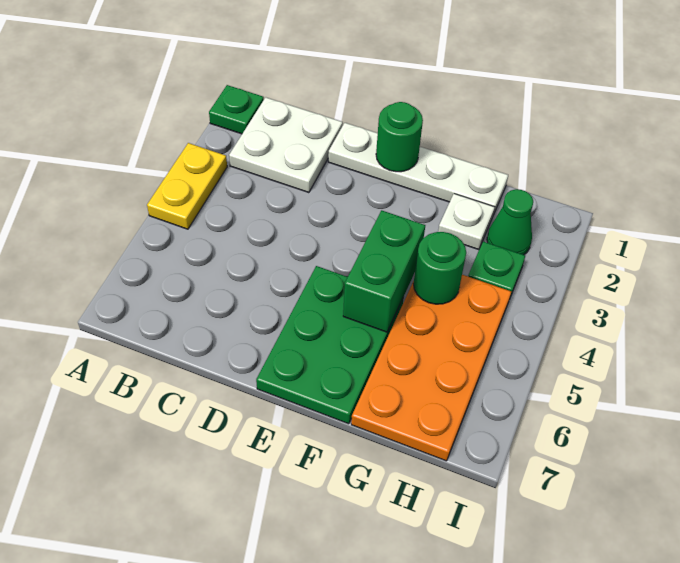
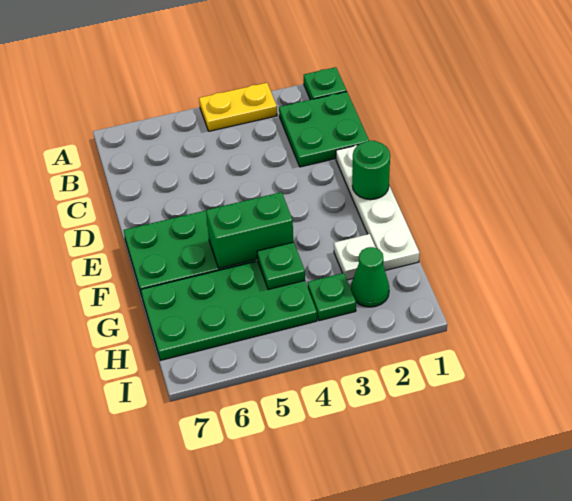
white 2x2 plate [229,97,343,193] -> green 2x2 plate [279,92,369,167]
orange 2x4 plate [351,275,511,461] -> green 2x4 plate [141,261,317,360]
green 1x1 round brick [414,232,466,304] -> green 1x1 plate [257,242,305,290]

